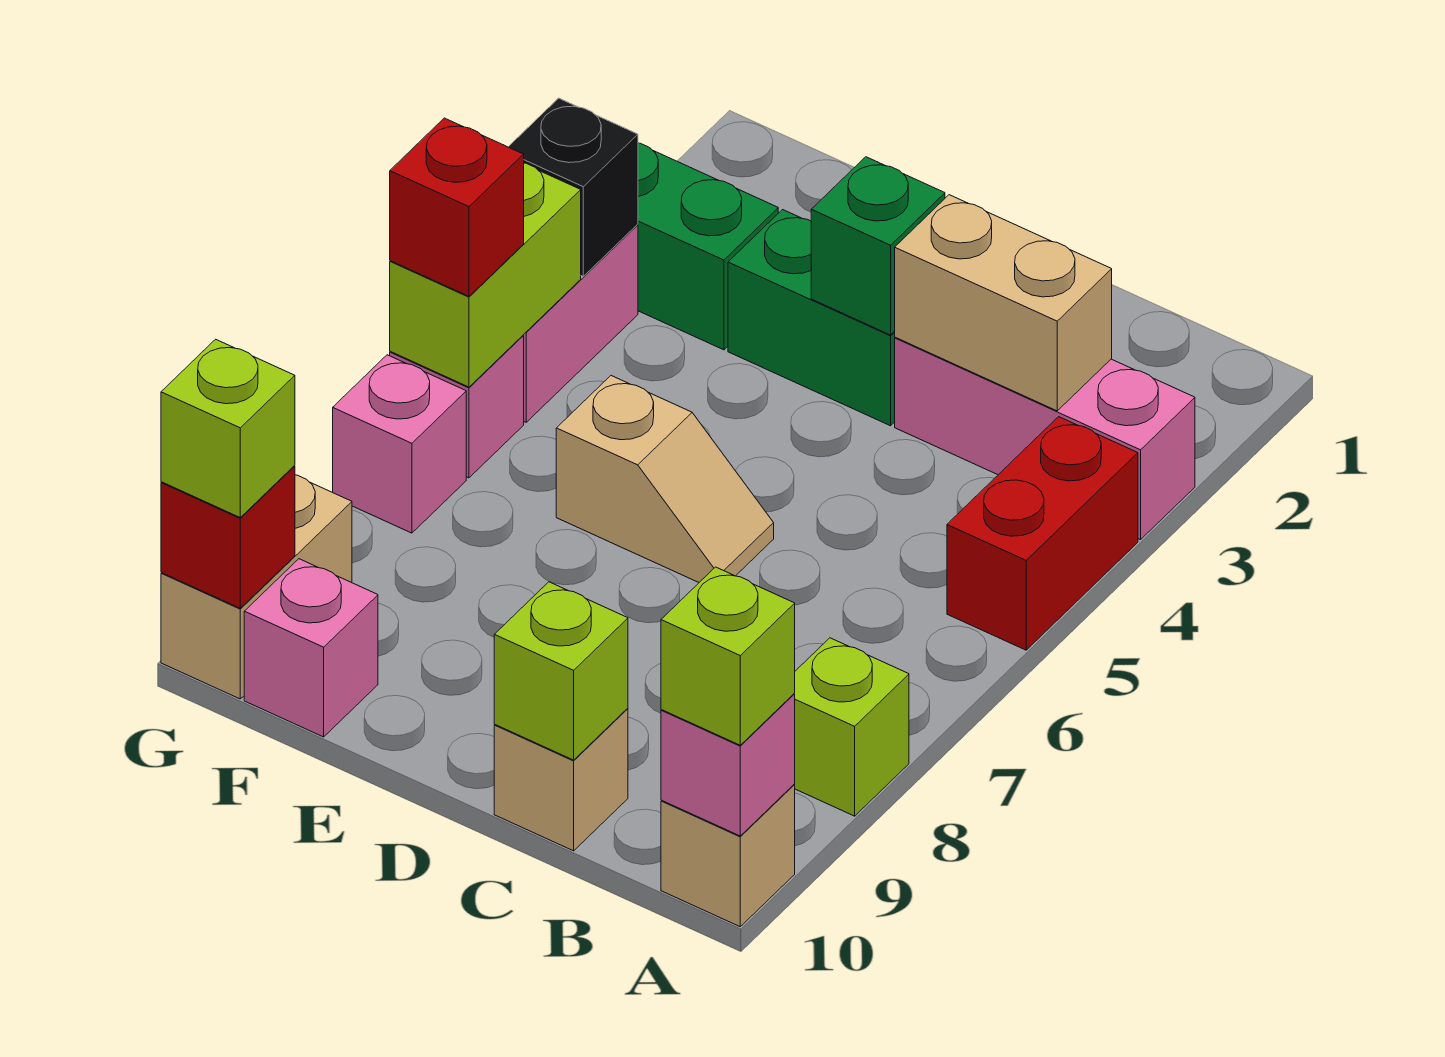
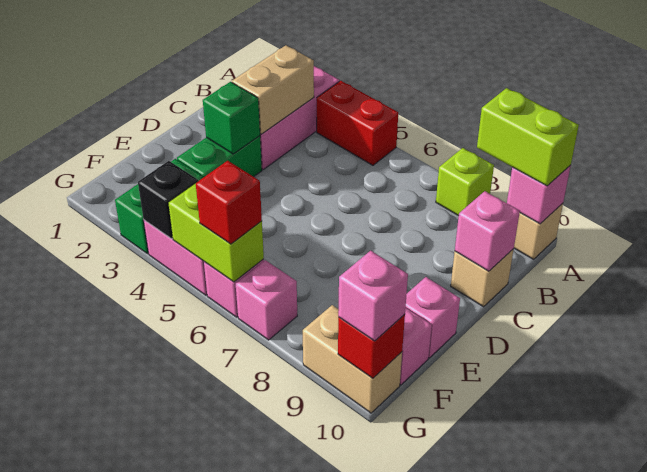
lime 1x1 brick [661,567,795,745] -> lime 1x2 brick [477,88,579,186]
lime 1x1 brick [494,582,628,760] -> pink 1x1 brick [455,191,520,271]
tan 1x2 slope [556,376,774,582] -> none
none -> pink 1x1 brick [406,277,460,358]
lime 1x1 brick [161,339,295,517] -> pink 1x1 brick [338,251,408,341]

